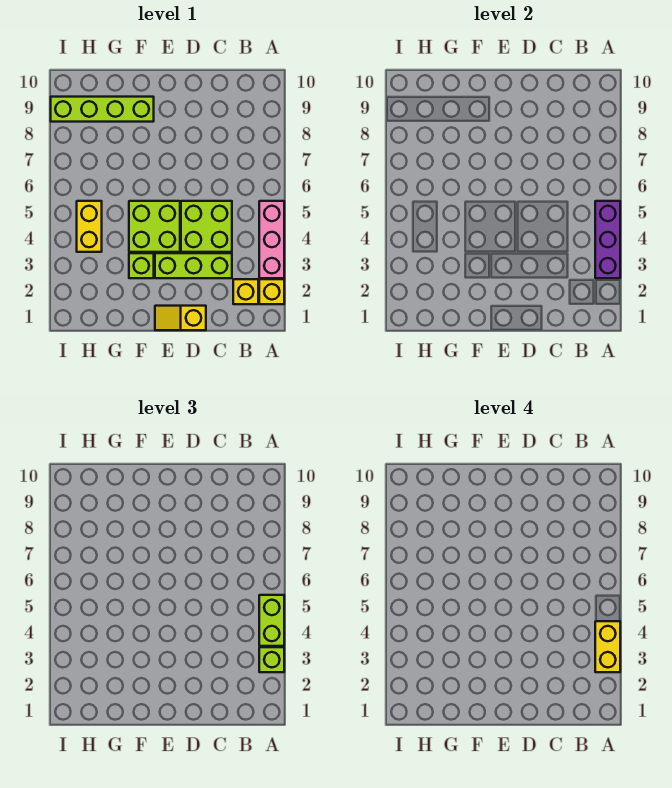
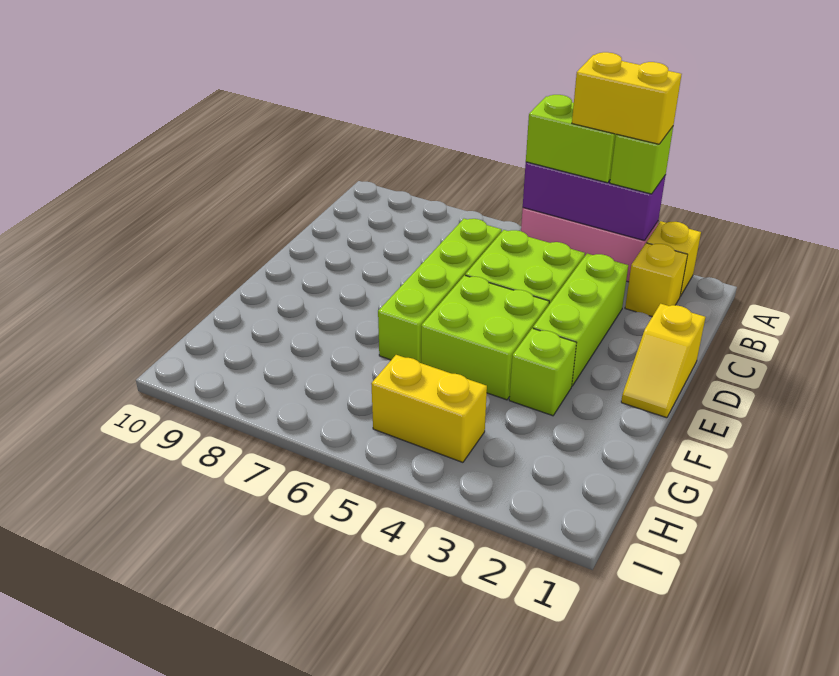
lime 1x4 brick [51,97,154,122] -> lime 1x4 brick moved to [378,219,502,363]

